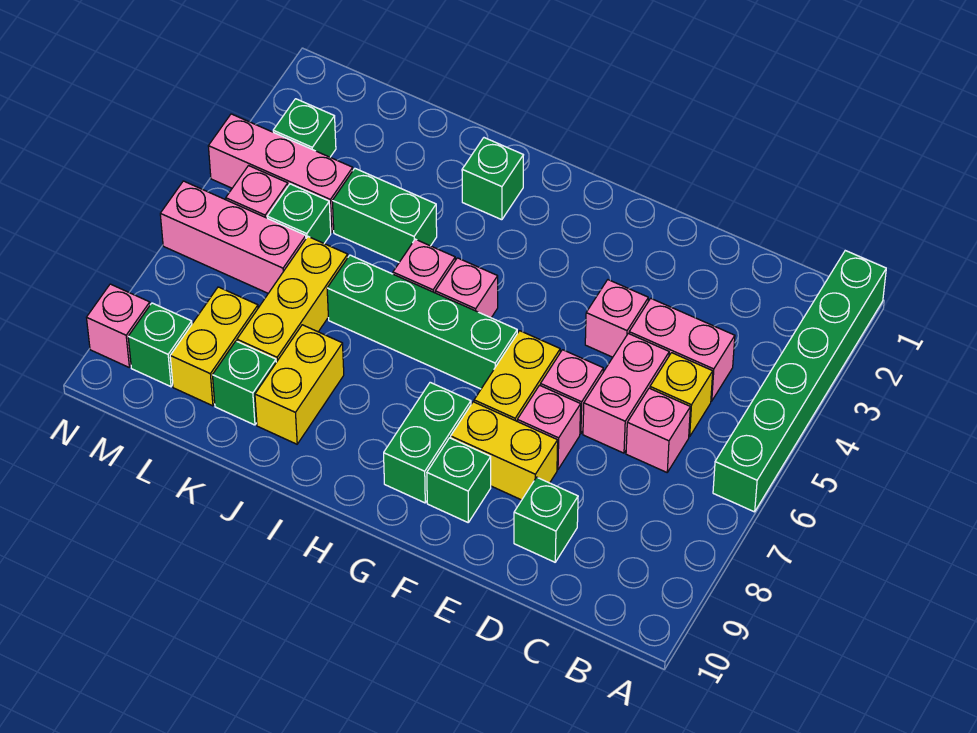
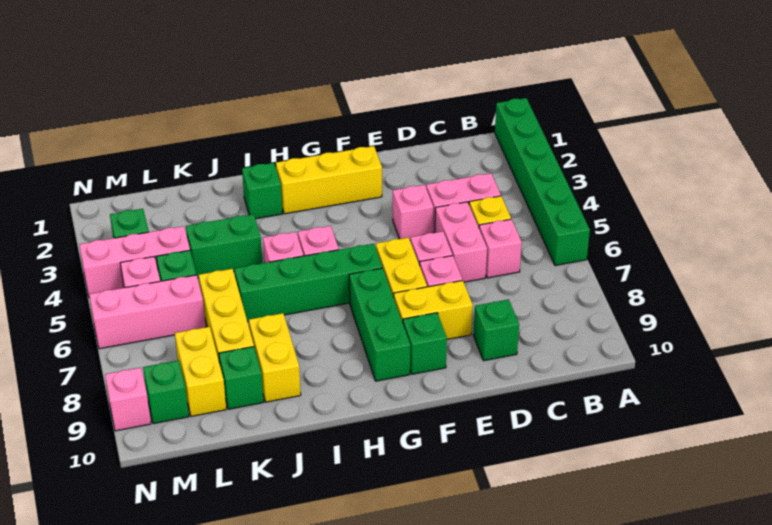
none -> yellow 1x3 brick [276,146,382,214]
green 1x2 brick [384,382,471,503] -> green 1x3 brick [349,268,410,381]

